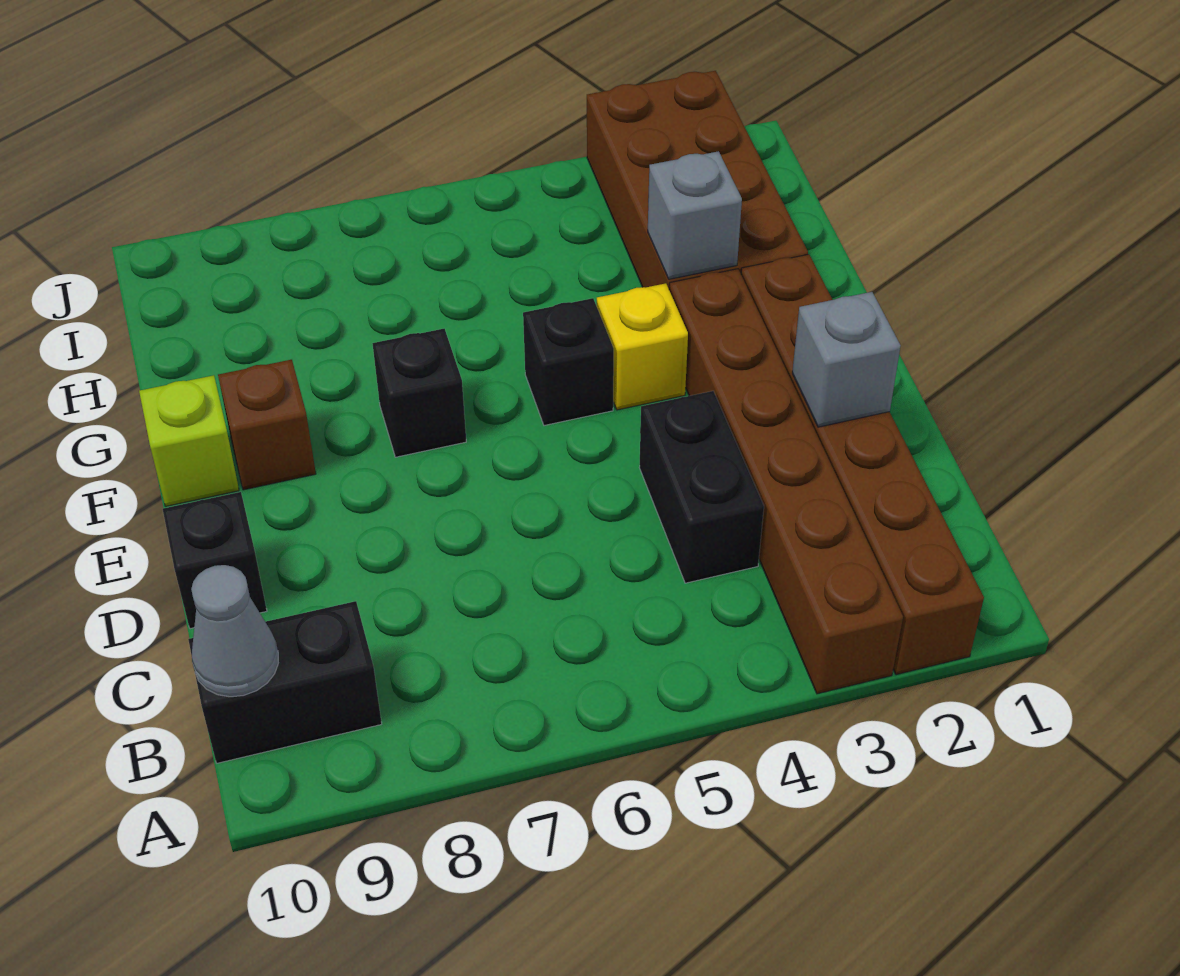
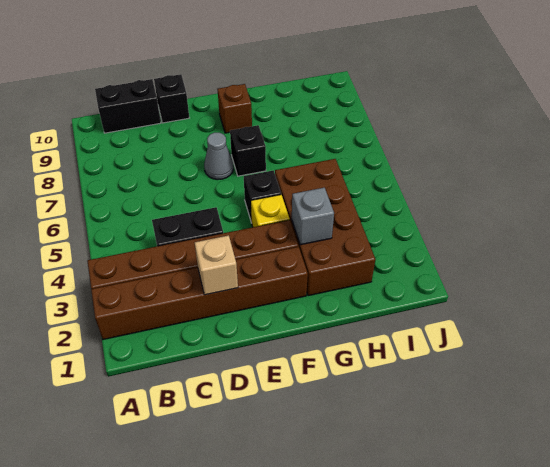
black 1x2 brick [188,601,382,763] -> black 1x2 brick turned to [95,79,161,133]
grey 1x1 cone [191,565,278,697] -> grey 1x1 cone moved to [204,133,233,180]
grey 1x1 brick [792,292,901,427] -> tan 1x1 brick [195,235,238,295]
lime 1x1 brick [139,375,239,506] -> none
brown 2x4 brick [587,71,808,288] -> brown 2x4 brick turned to [275,159,375,296]

